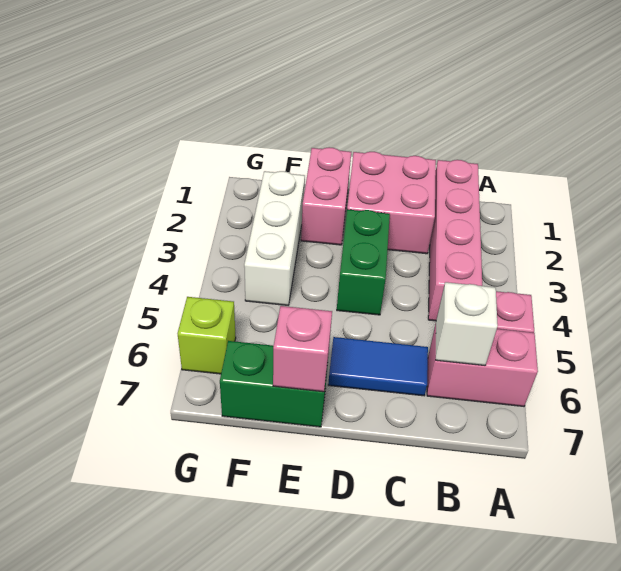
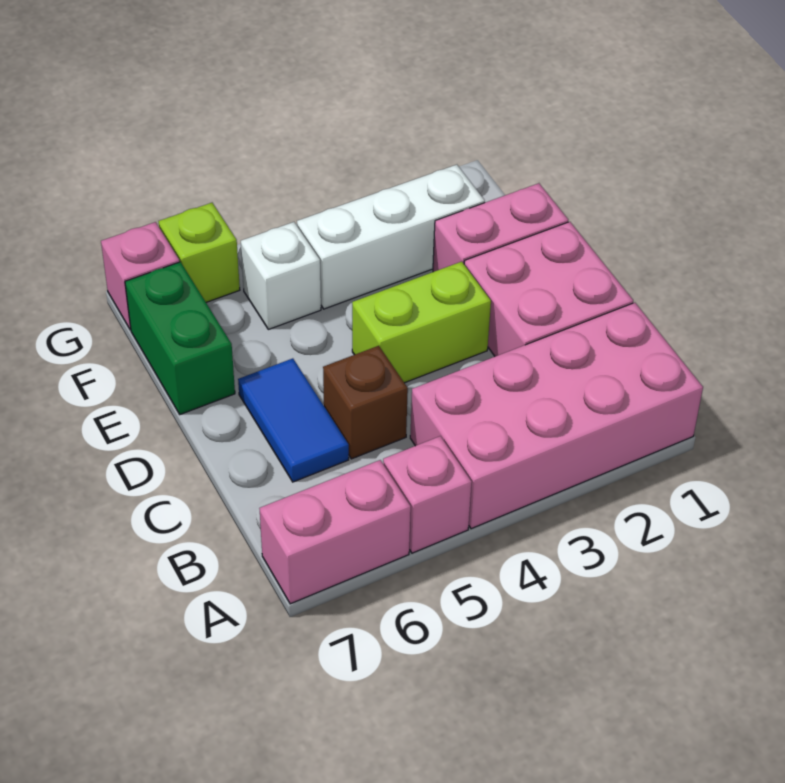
pink 1x2 brick [427,324,538,406] -> pink 1x2 brick turned to [259,460,411,604]
pink 1x4 brick [428,160,482,321] -> pink 2x4 brick [410,303,703,529]
white 1x1 brick [436,282,498,365] -> white 1x1 brick moved to [241,222,321,329]
none -> brown 1x1 brick [323,346,408,459]
green 1x2 brick [337,209,390,315] -> lime 1x2 brick [352,262,491,383]
pink 1x1 brick [273,306,332,392] -> pink 1x1 brick moved to [101,222,179,330]

